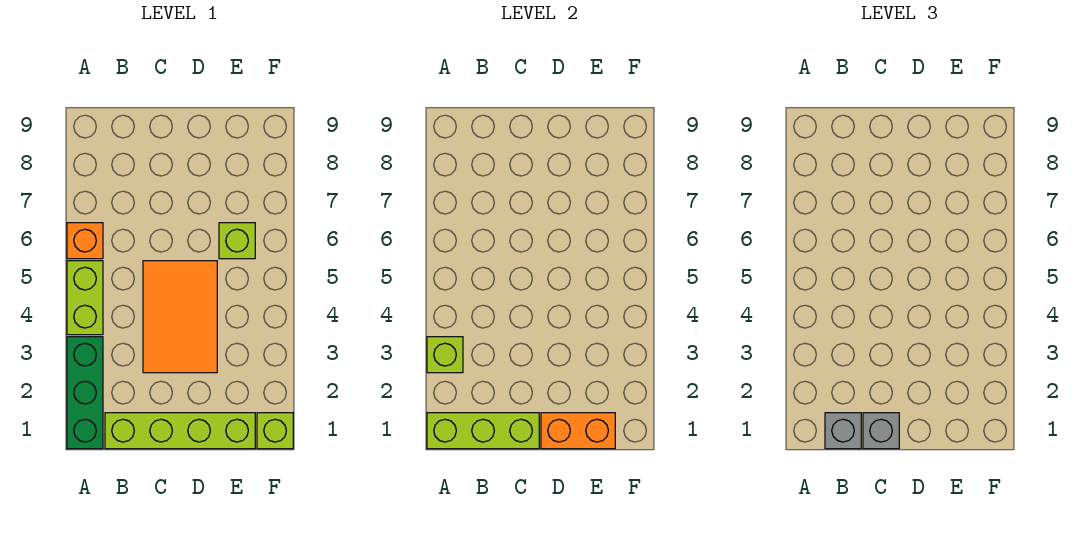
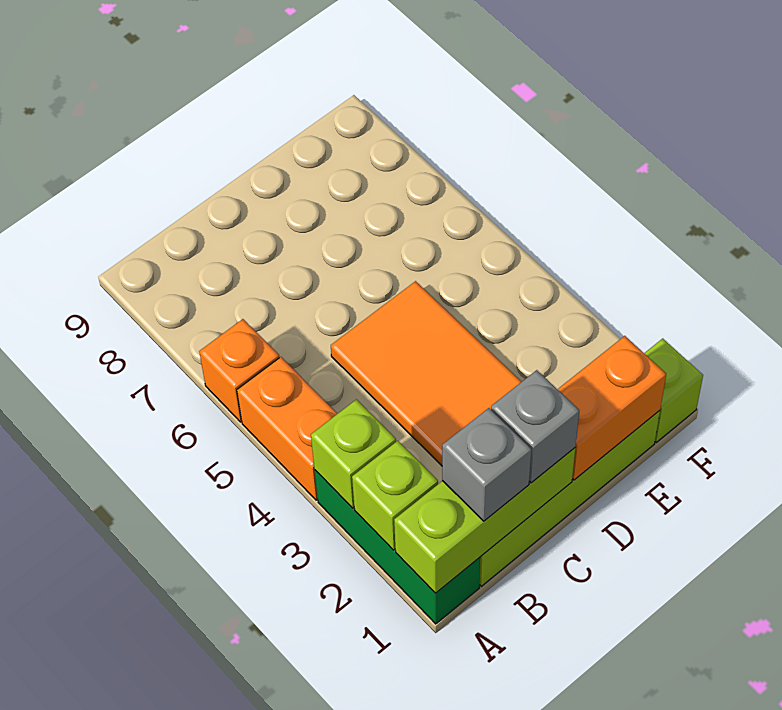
lime 1x2 brick [67,261,103,335] -> orange 1x2 brick [237,357,337,500]
lime 1x1 brick [219,223,255,259] -> lime 1x1 brick moved to [352,441,438,550]

